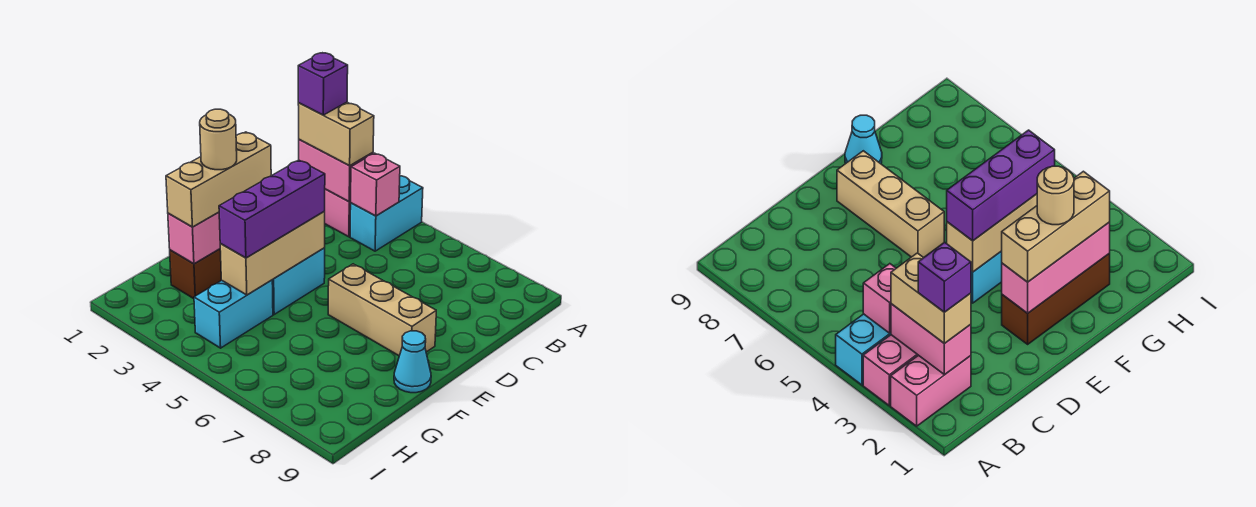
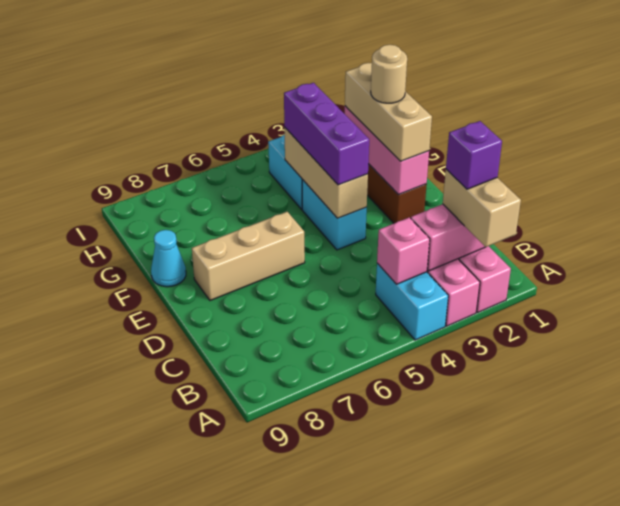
tan 1x2 brick [298,102,374,165] -> tan 1x2 brick turned to [443,169,521,247]

